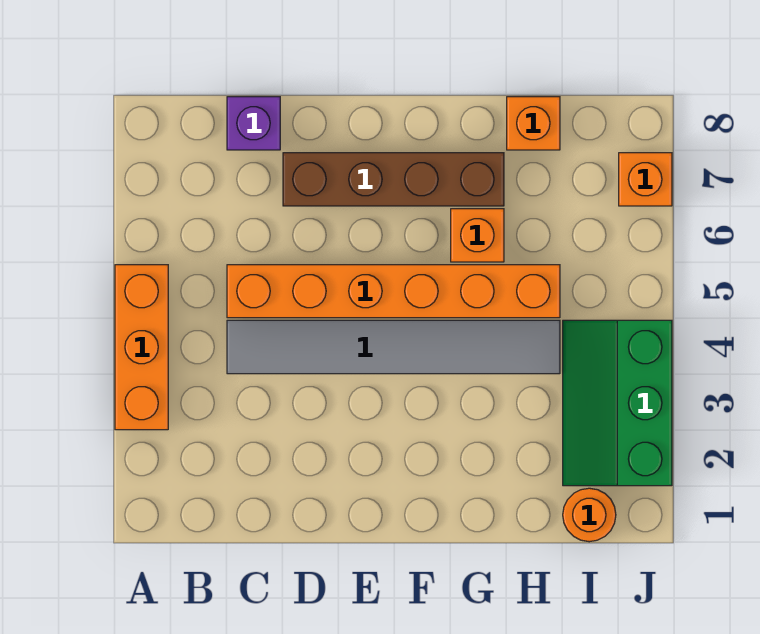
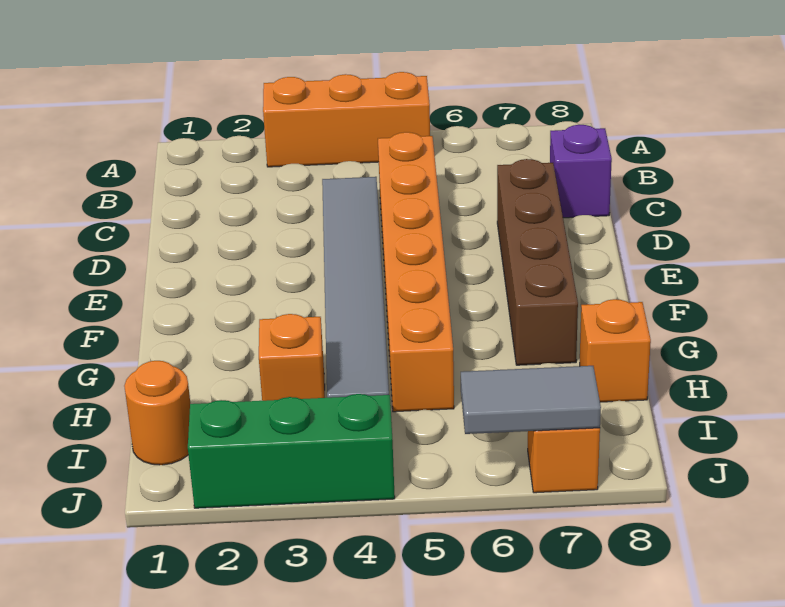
orange 1x1 brick [451,209,504,262] -> orange 1x1 brick moved to [259,314,325,401]
none -> grey 1x2 tile [461,366,601,434]

